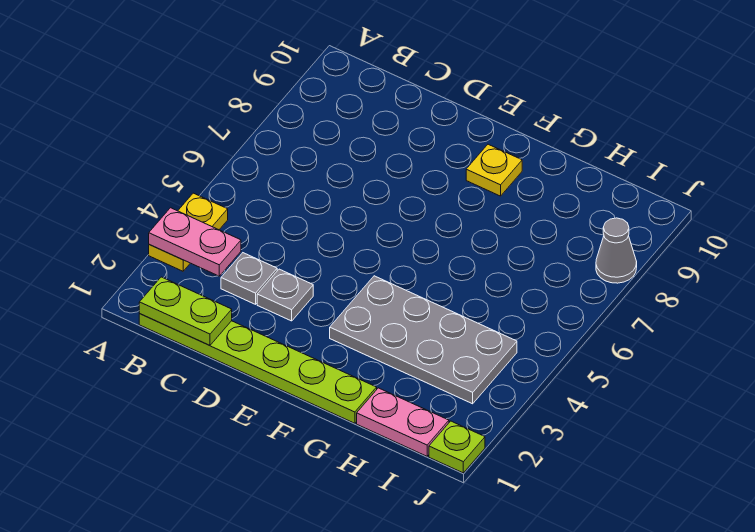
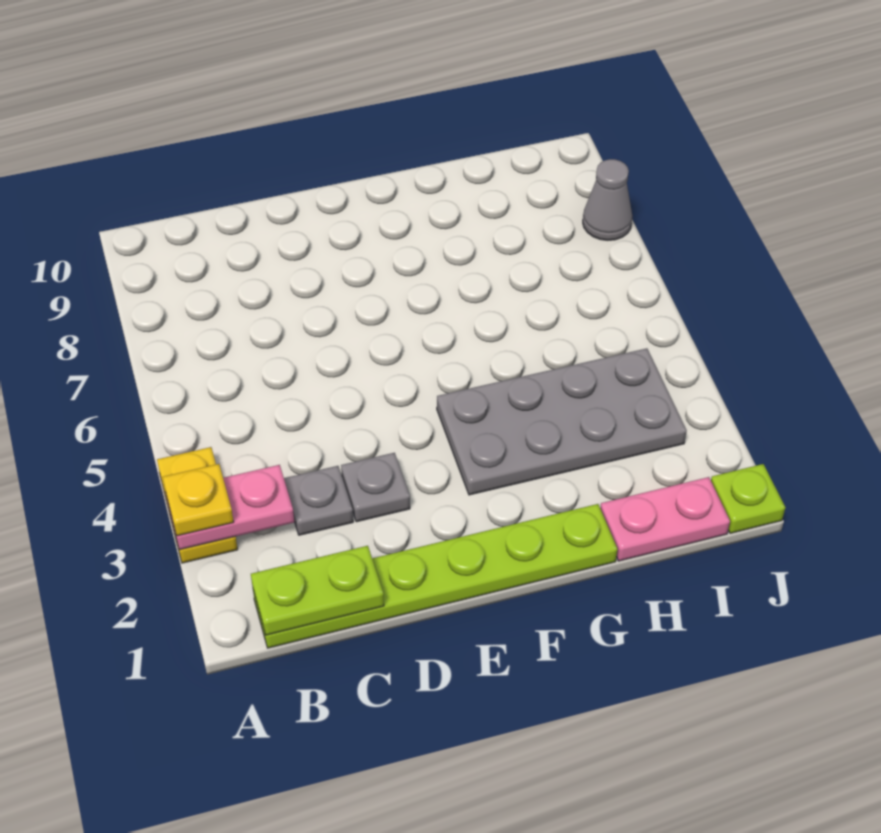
yellow 1x1 plate [466,144,522,196] -> yellow 1x1 plate moved to [163,464,233,536]

